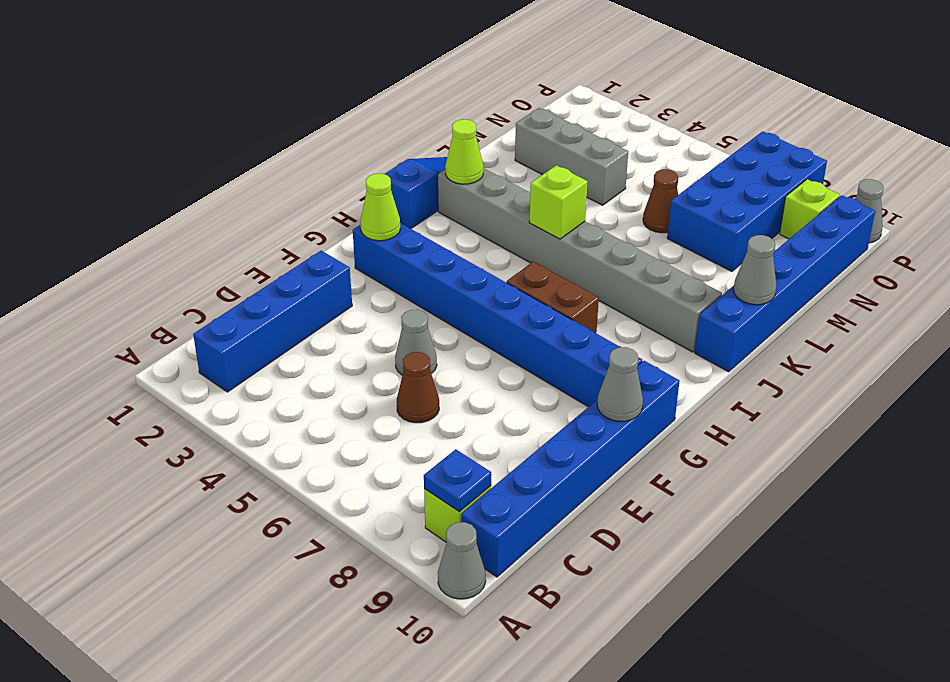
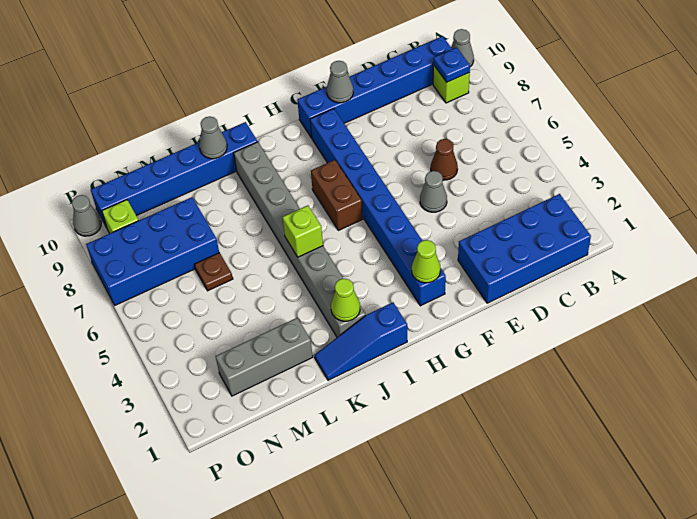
blue 1x4 brick [193,251,352,392] -> blue 2x4 brick [458,194,591,303]
grey 1x3 brick [515,108,628,205] -> grey 1x3 brick turned to [216,318,313,396]
brown 1x1 cone [643,169,678,233] -> brown 1x1 plate [195,253,233,291]

